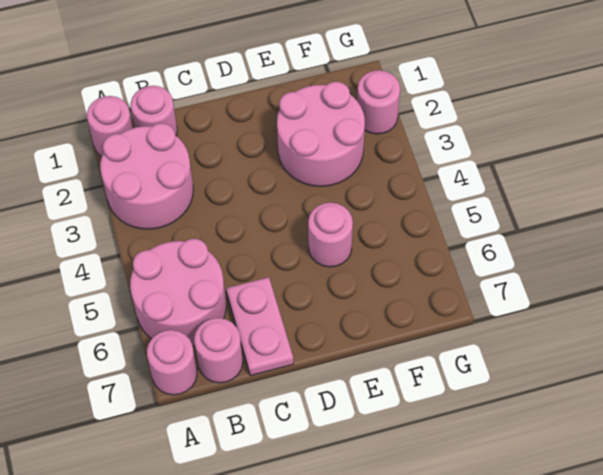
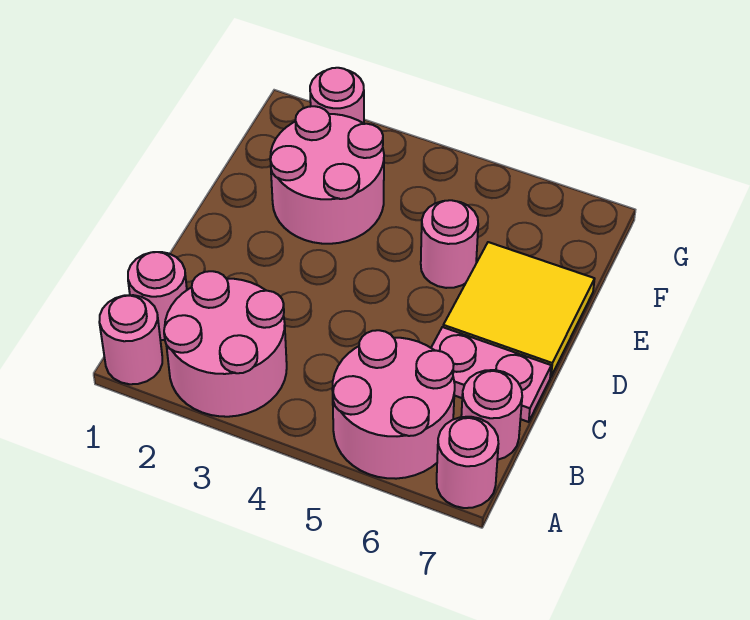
none -> yellow 2x2 tile [443,242,595,377]

